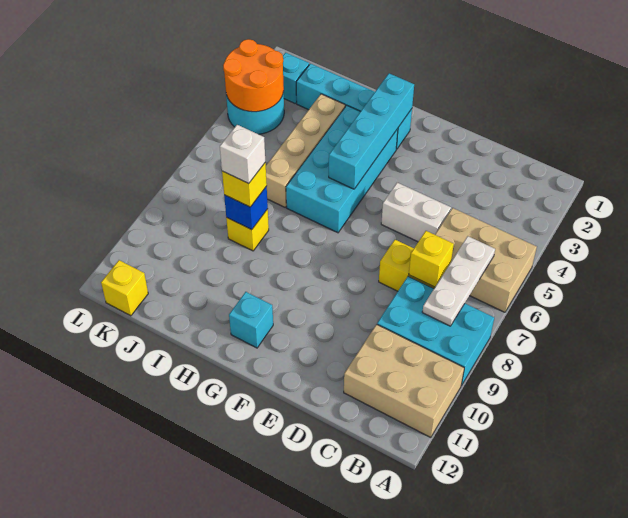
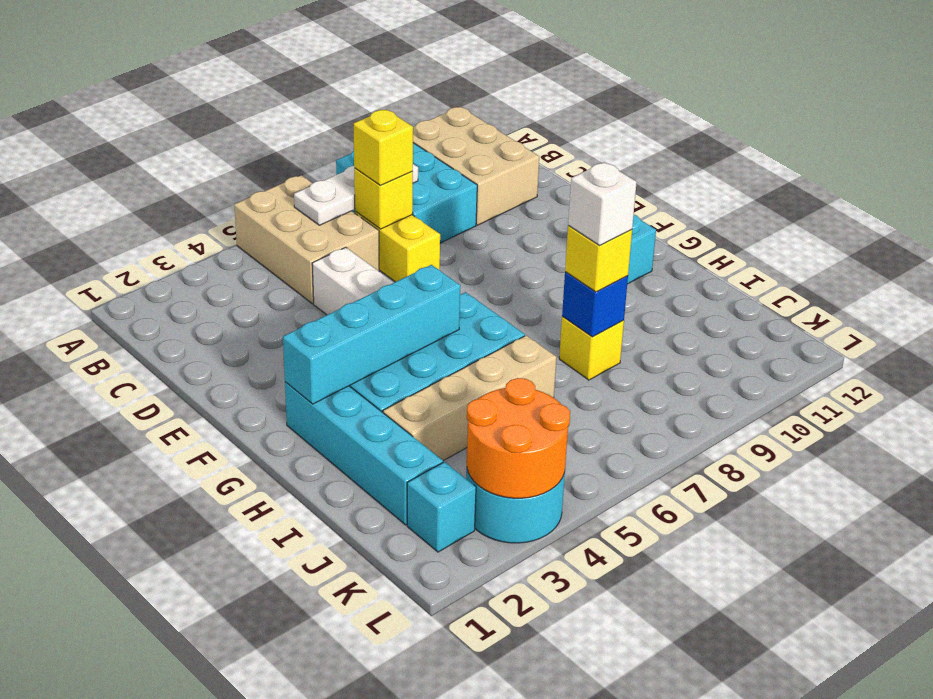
yellow 1x1 brick [101,260,148,316] -> yellow 1x1 brick moved to [354,109,413,185]

